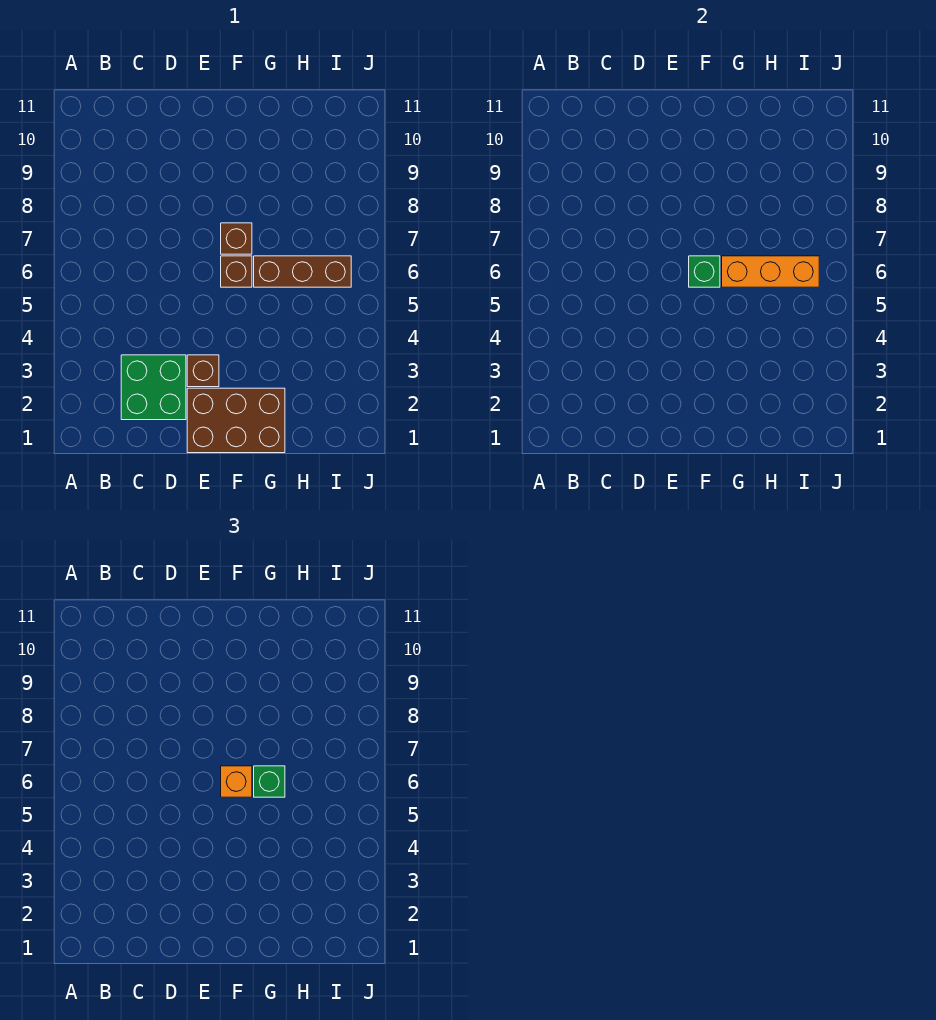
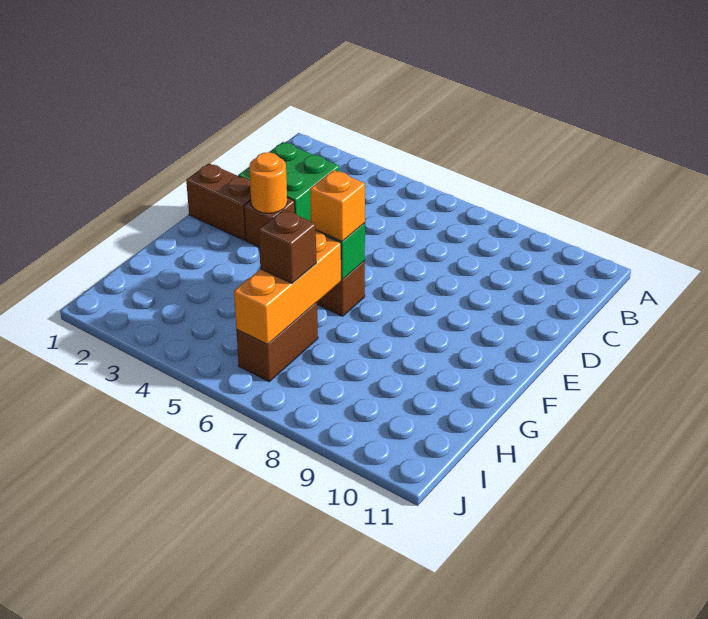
brown 2x3 brick [187,388,285,453] -> brown 1x2 brick [186,163,251,240]
none -> orange 1x1 round brick [249,152,287,213]
brown 1x1 brick [221,223,252,254] -> brown 1x1 brick moved to [258,209,316,283]
brown 1x3 brick [254,256,351,287] -> brown 1x2 brick [236,302,318,381]
green 1x1 brick [254,766,285,797] -> none

